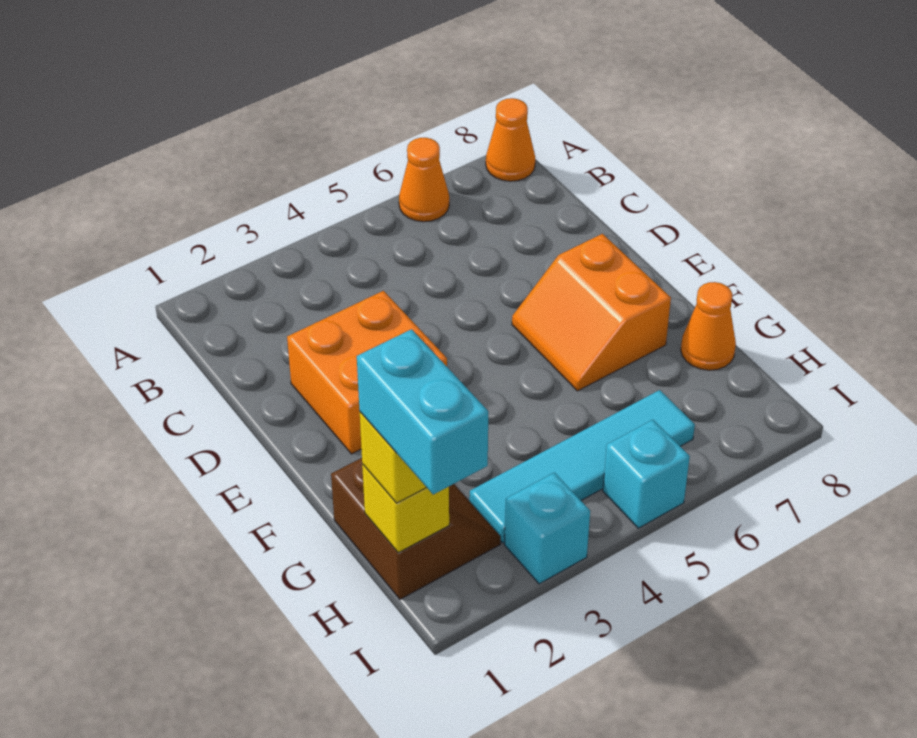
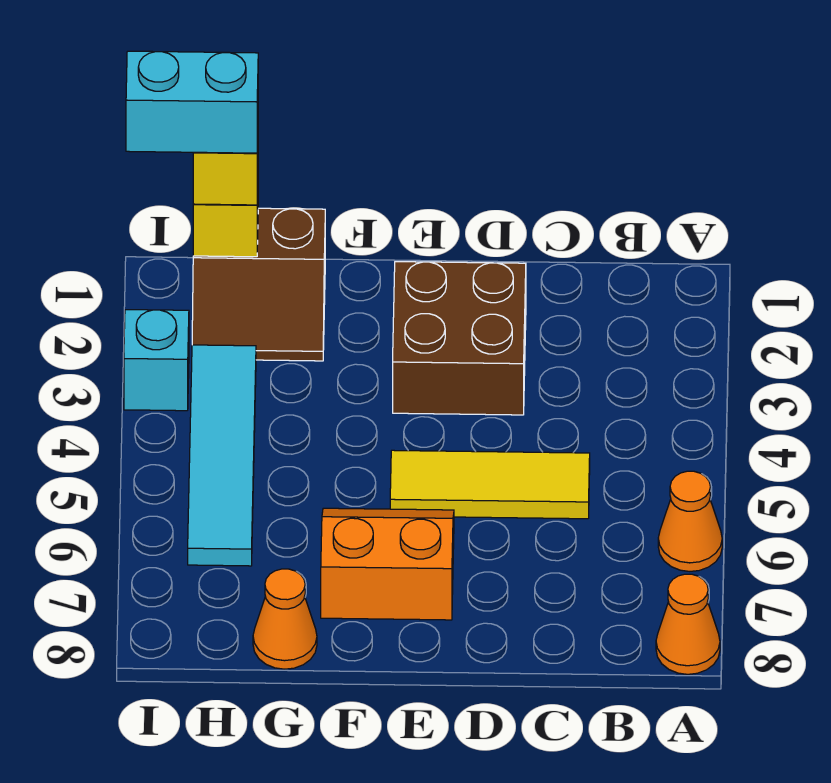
none -> yellow 1x3 tile [390,450,590,519]
orange 2x2 brick [287,291,447,454] -> brown 2x2 brick [393,262,526,415]
cyan 1x1 brick [603,420,690,528] -> none

